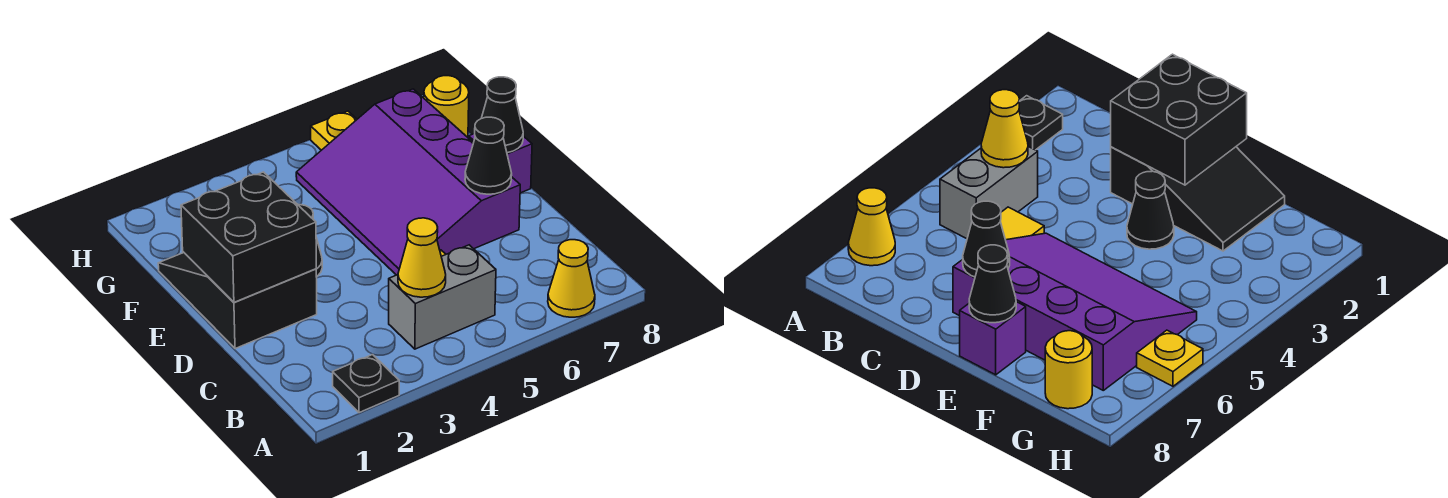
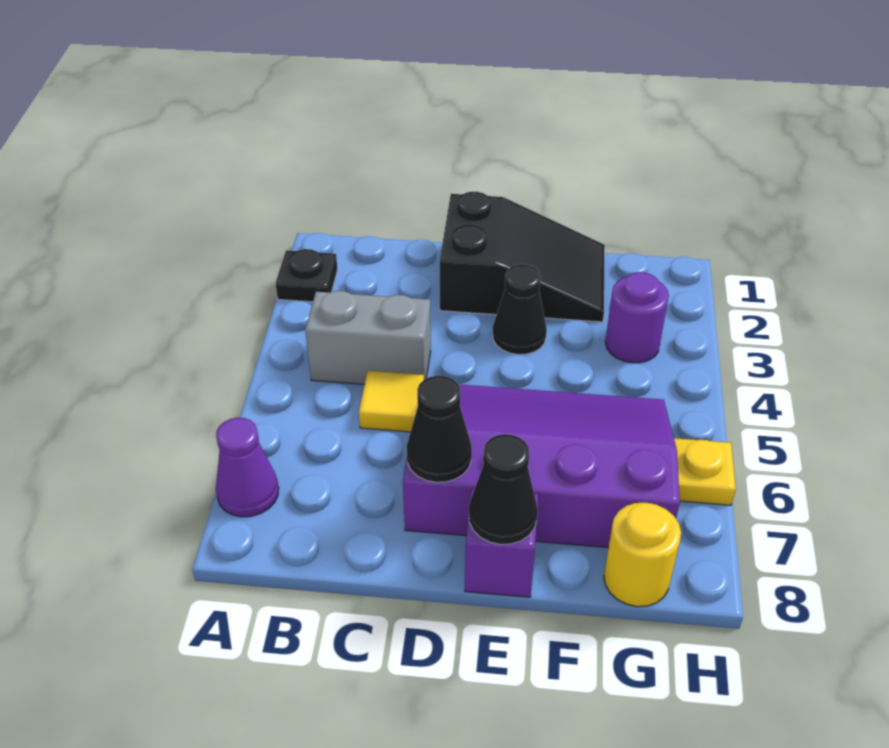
yellow 1x1 cone [548,240,595,317] -> purple 1x1 cone [216,418,279,517]
grey 1x2 brick [389,245,496,349] -> grey 1x2 brick turned to [305,291,431,384]
yellow 1x1 cone [398,218,446,297] -> none
black 2x2 brick [181,172,316,302] -> none
none -> purple 1x1 round brick [605,272,669,363]

